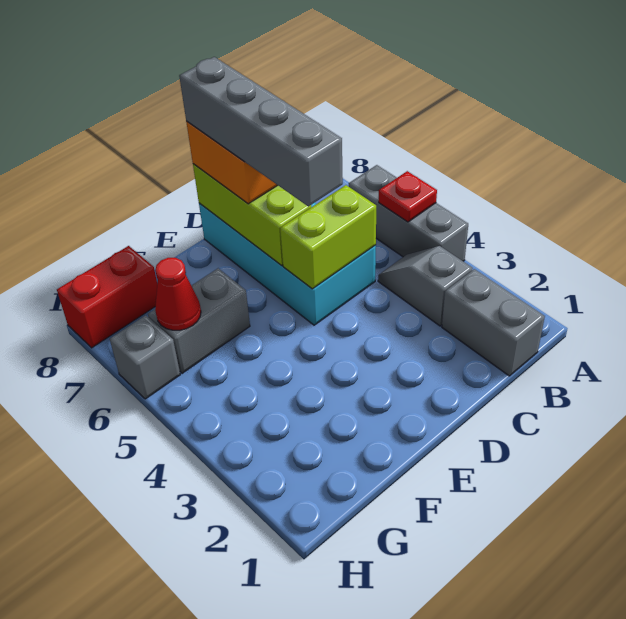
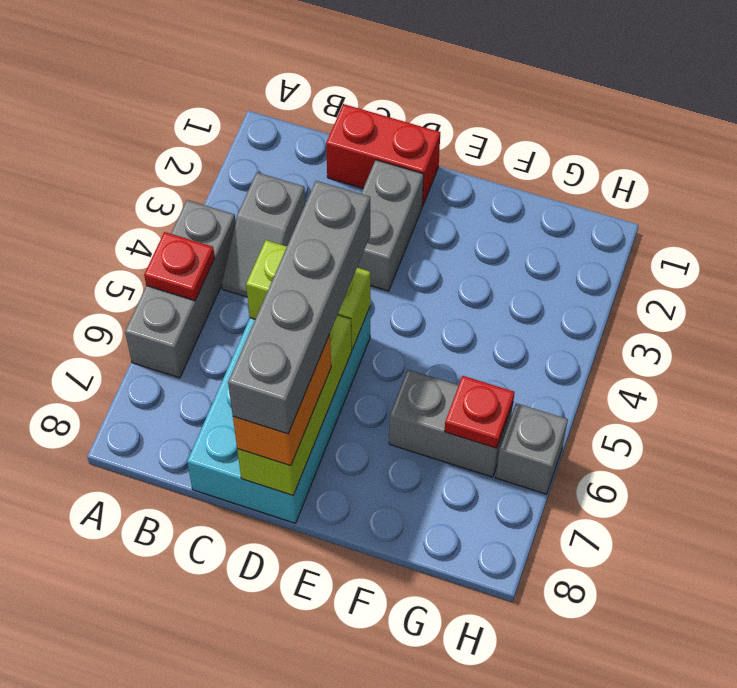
grey 1x2 brick [442,269,545,376] -> grey 1x2 brick moved to [357,160,424,291]
red 1x1 cone [155,258,201,330] -> red 1x1 plate [444,376,515,448]
red 1x2 brick [57,246,157,348] -> red 1x2 brick moved to [326,104,440,206]

